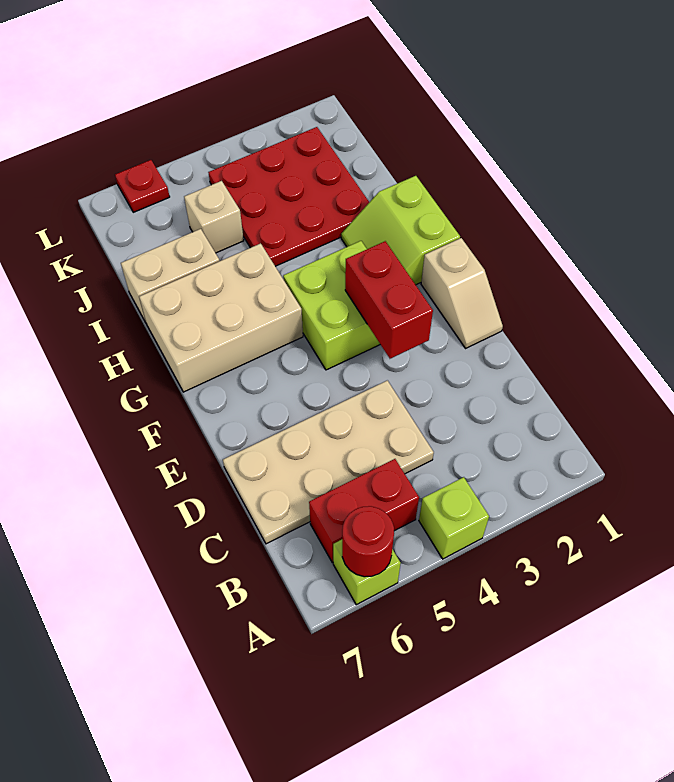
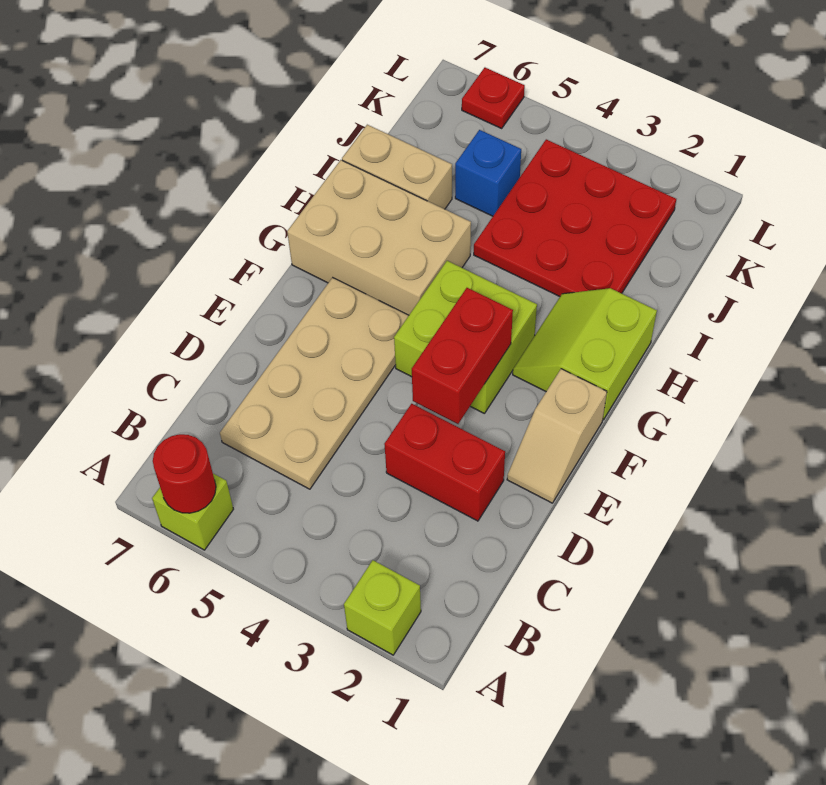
lime 1x1 brick [419,477,489,559] -> lime 1x1 brick moved to [344,560,421,655]
red 1x2 brick [309,459,419,563] -> red 1x2 brick moved to [384,404,505,521]
tan 2x4 plate [223,380,434,544] -> tan 2x4 plate turned to [220,278,409,489]
tan 1x1 brick [184,181,244,253] -> blue 1x1 brick [455,130,521,216]

